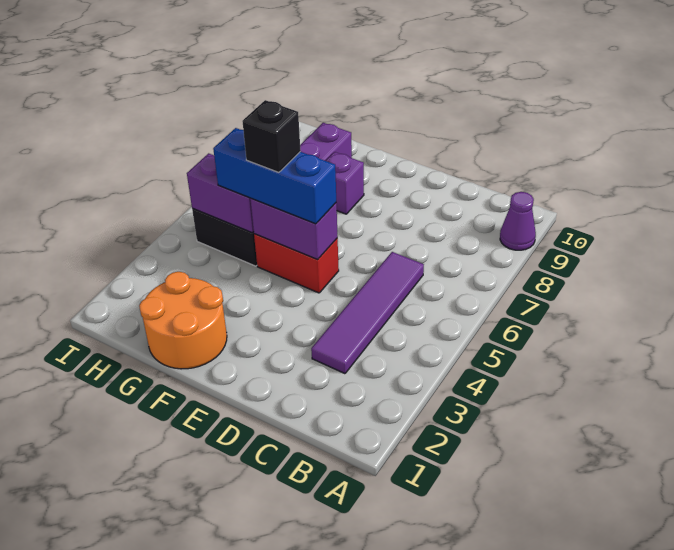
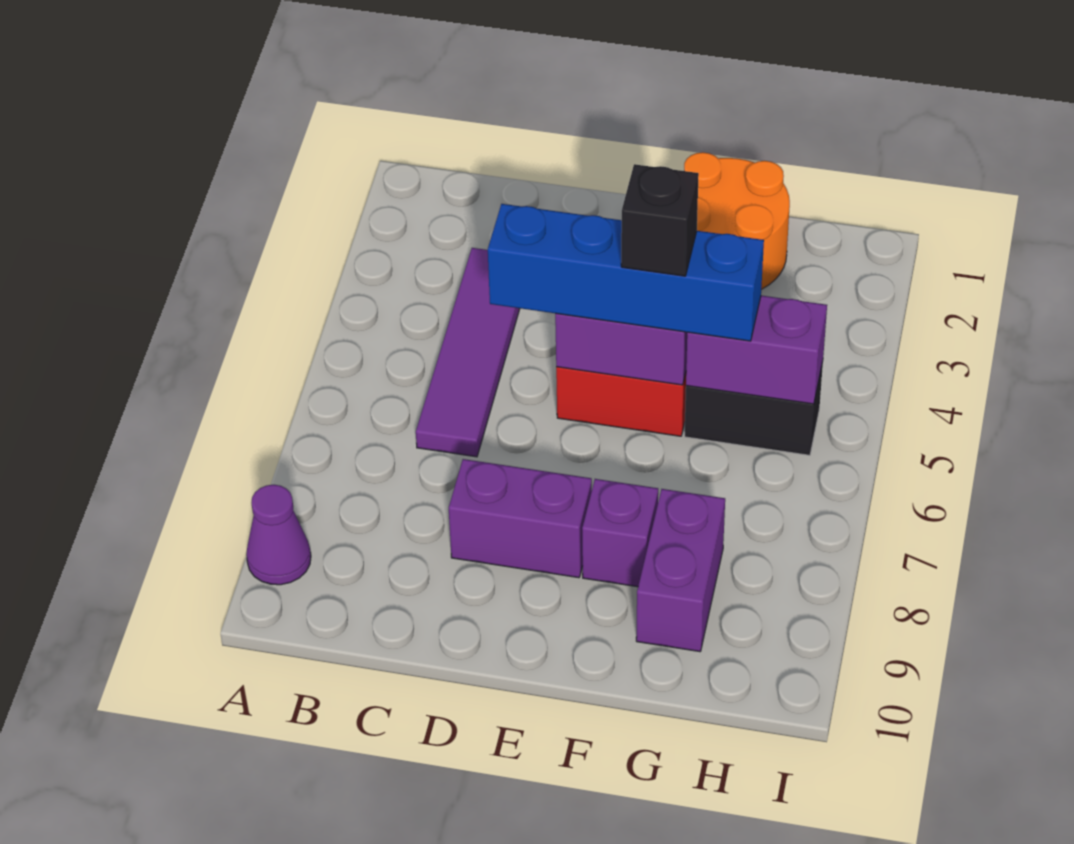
none -> purple 1x2 brick [449,459,592,578]
blue 1x3 brick [213,128,336,224] -> blue 1x4 brick [488,204,764,341]

